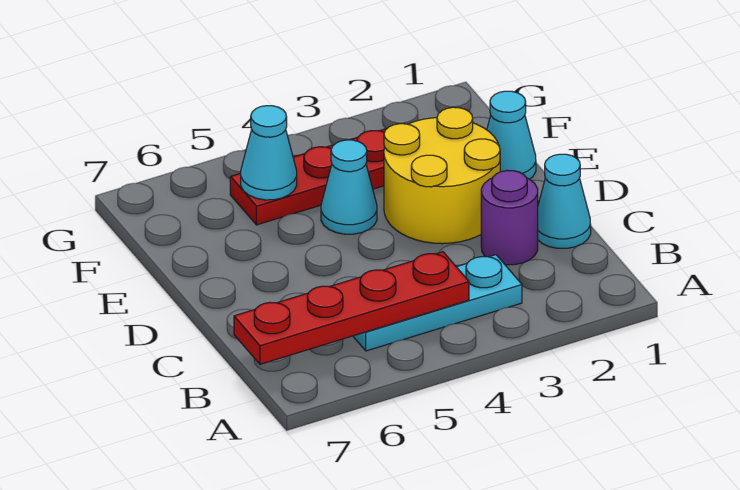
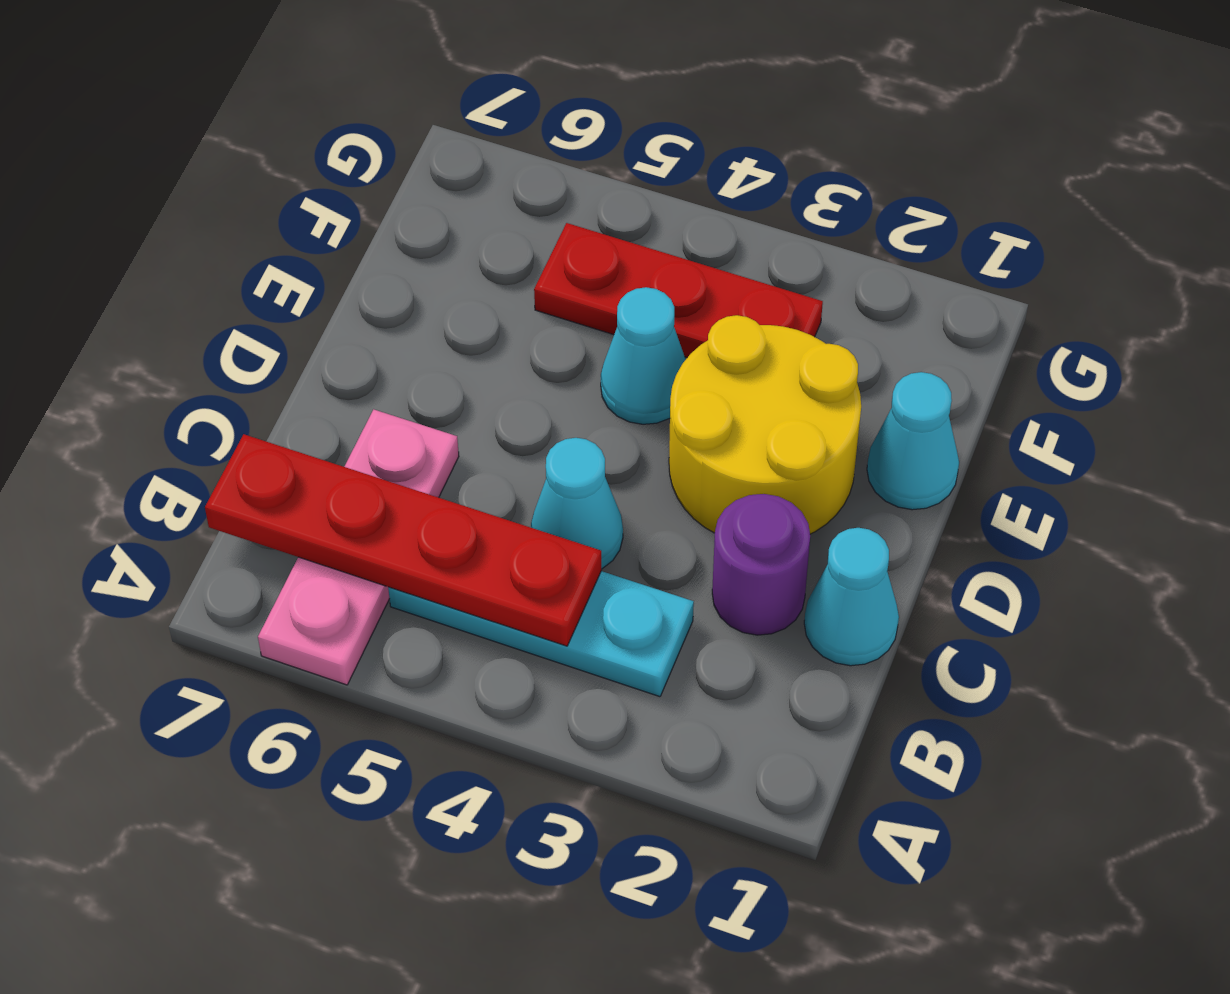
none -> pink 1x3 plate [258,409,459,685]
cyan 1x1 cone [241,106,297,200] -> cyan 1x1 cone moved to [531,438,623,569]

